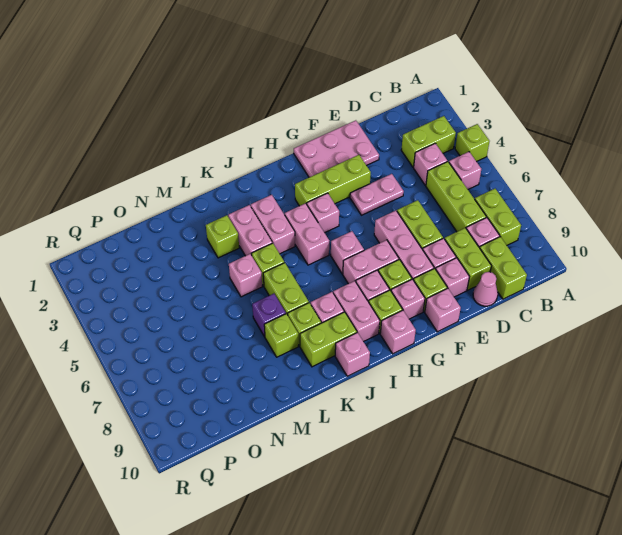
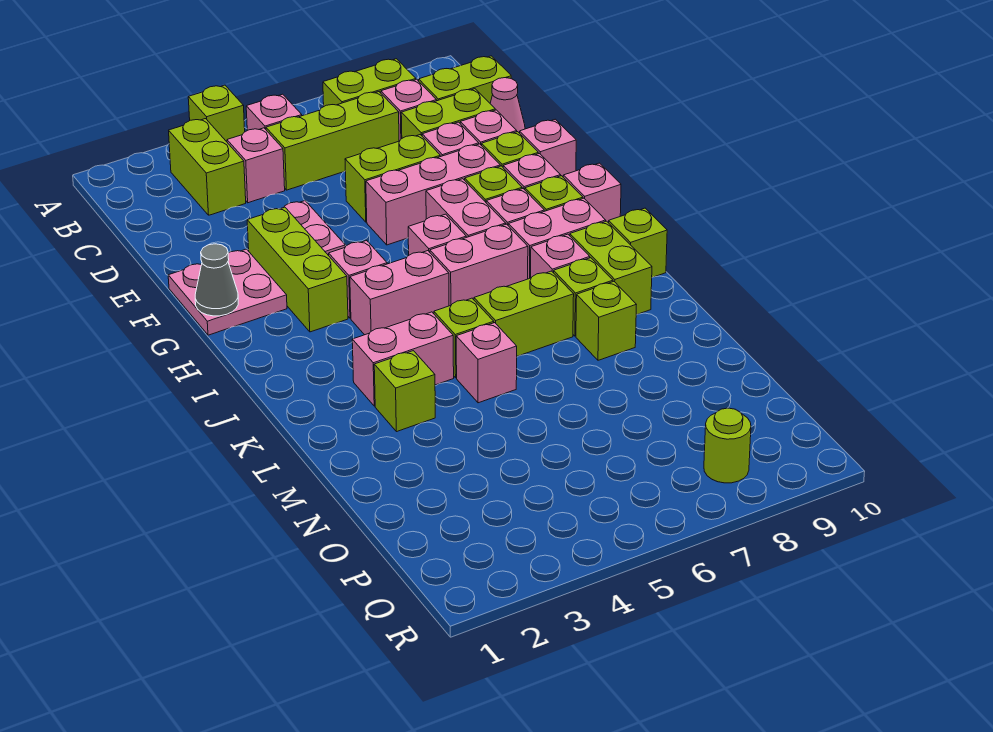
pink 2x3 plate [294,120,379,177] -> pink 2x2 plate [168,249,287,335]
none -> grey 1x1 cone [195,244,238,316]
pink 1x2 brick [251,195,295,254] -> pink 1x2 brick moved to [430,224,528,306]
pink 1x1 brick [335,333,370,376] -> lime 1x1 brick [609,208,667,277]
purple 1x1 brick [252,294,286,337] -> none
none -> lime 1x1 round brick [704,408,751,483]

